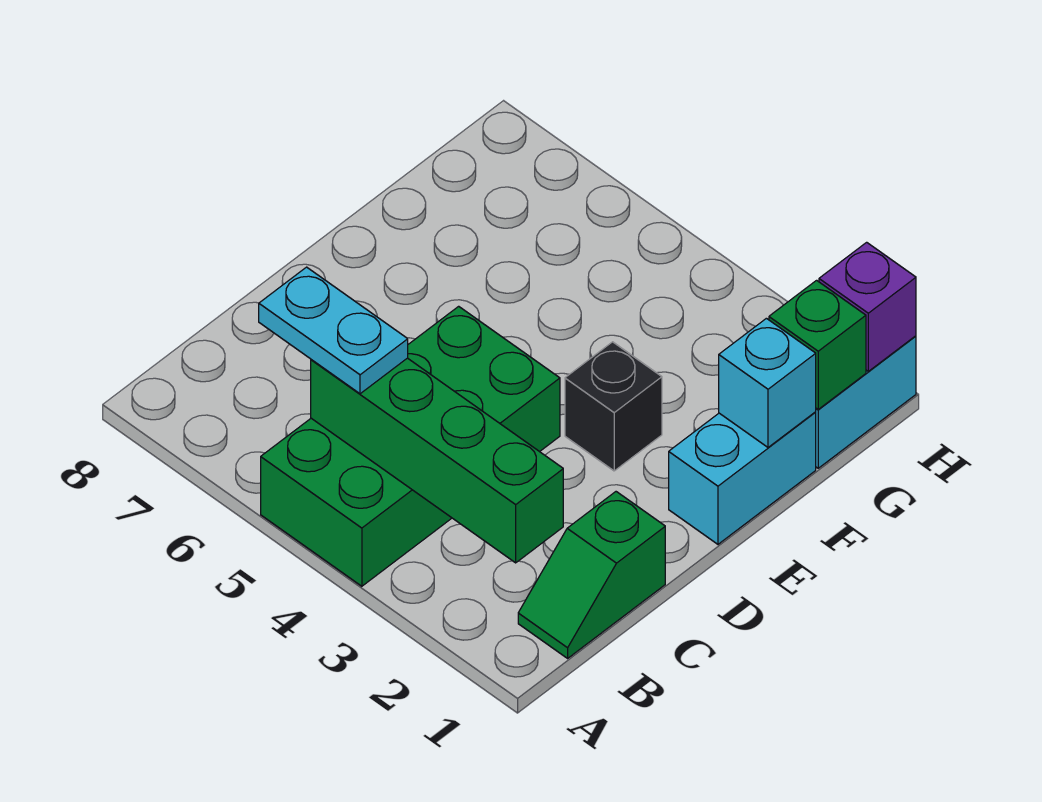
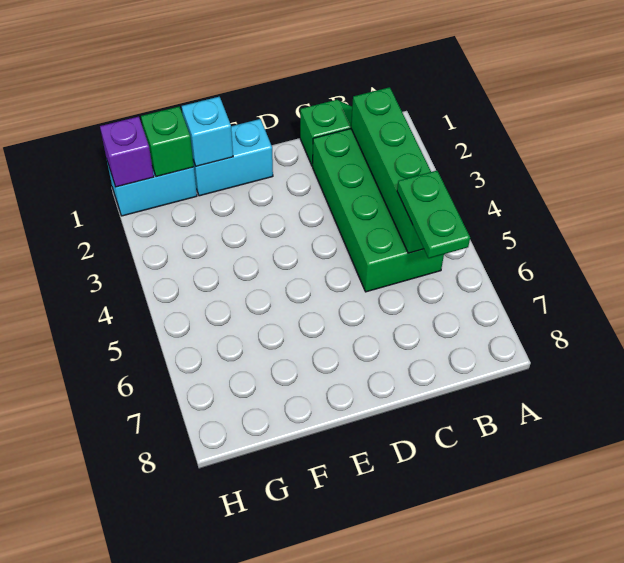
green 2x4 brick [261,306,560,586] -> green 2x4 brick turned to [313,129,444,292]
cyan 1x2 plate [259,267,408,394] -> green 1x2 plate [397,171,470,258]
black 1x1 brick [565,342,662,471] -> none

